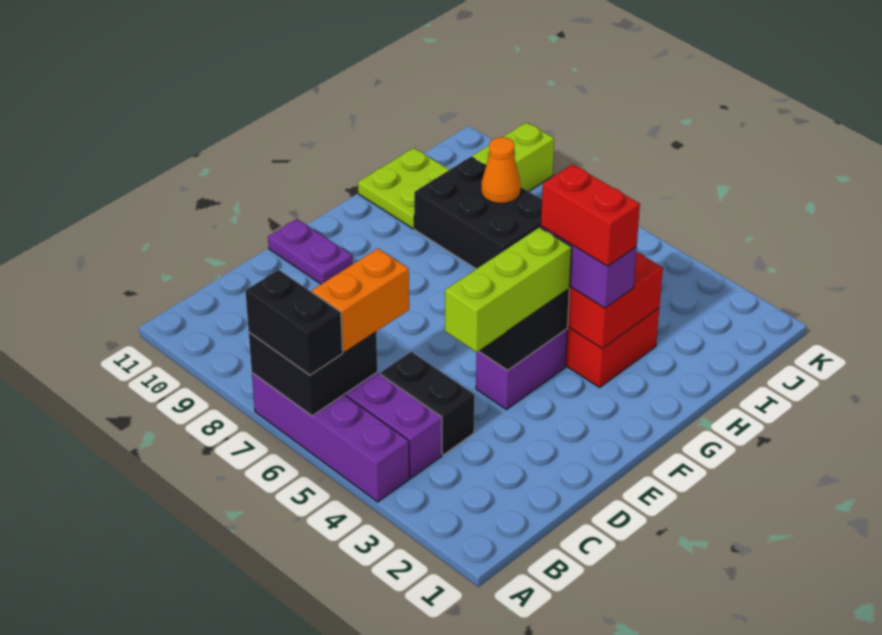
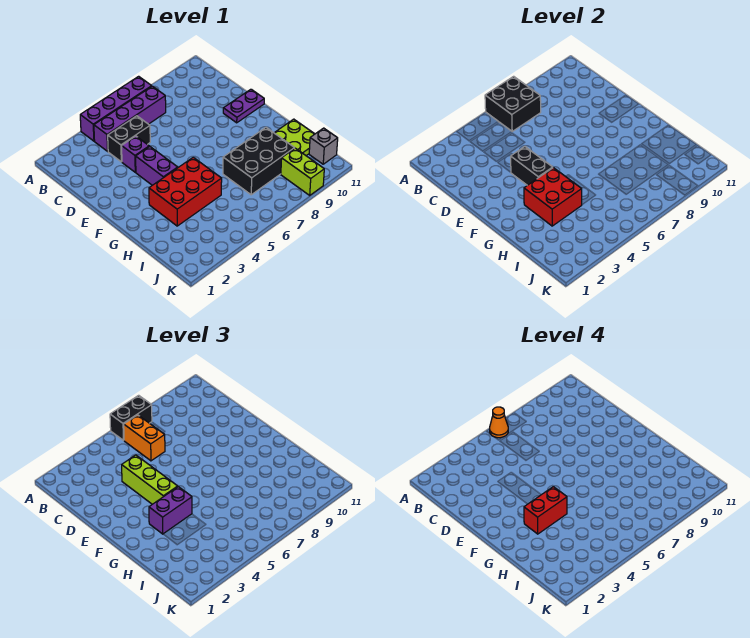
none -> purple 1x1 brick [122,136,149,172]
orange 1x1 cone [481,137,521,203] -> orange 1x1 cone moved to [490,407,508,438]
none -> grey 1x1 brick [309,128,338,164]

